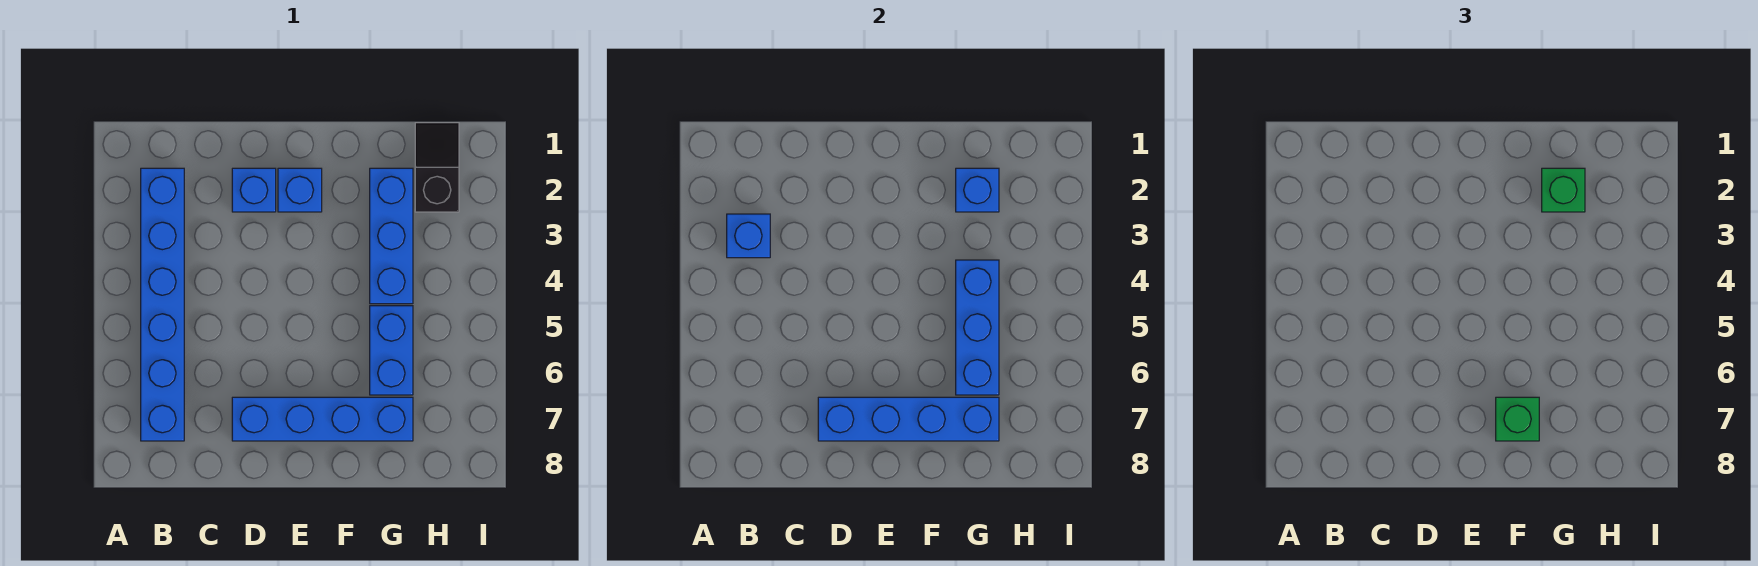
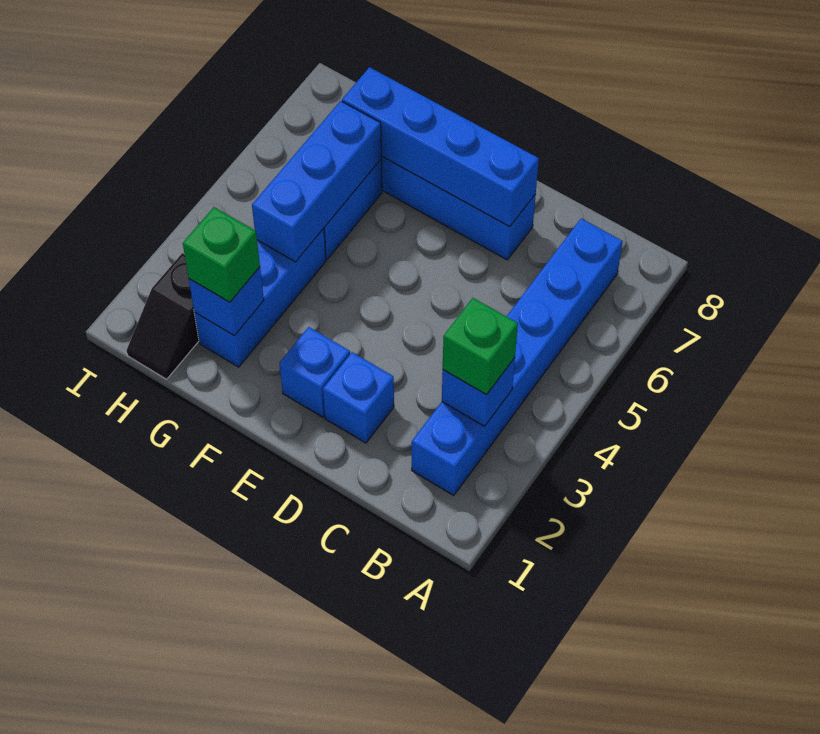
green 1x1 brick [1496,397,1539,441] -> green 1x1 brick moved to [443,298,518,395]

